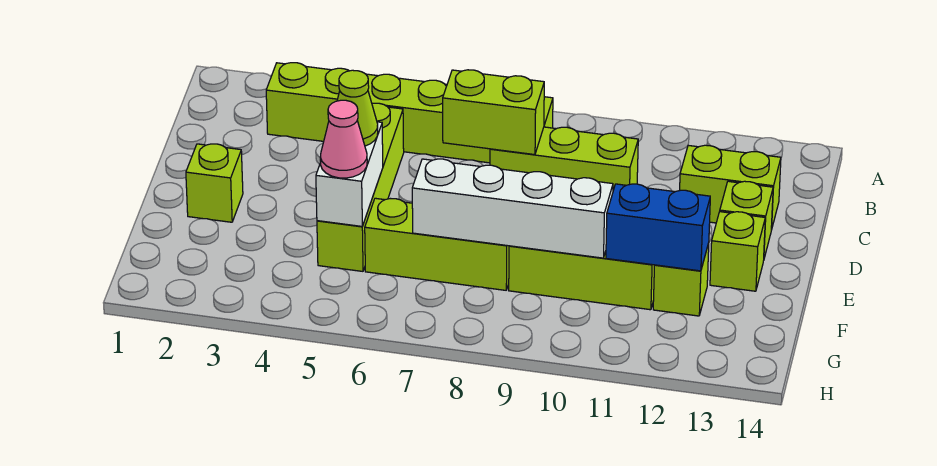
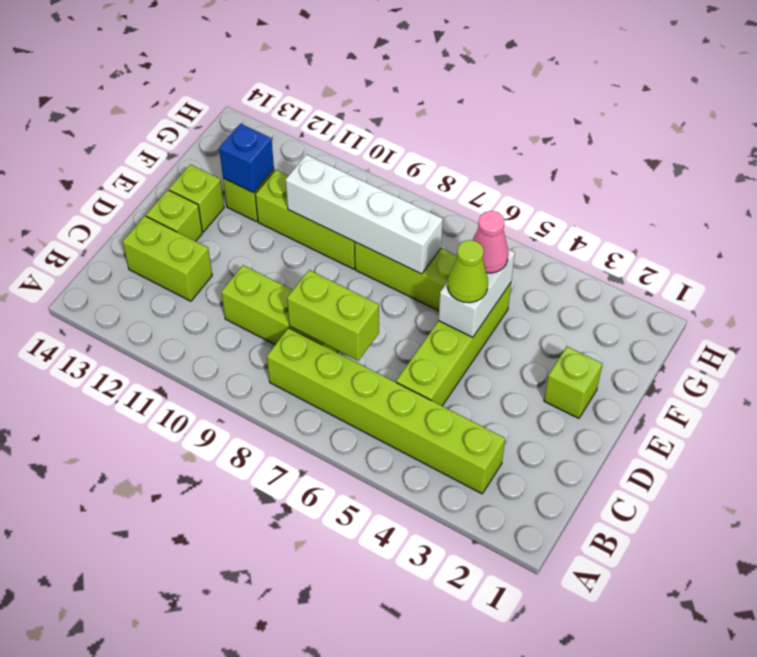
blue 1x2 brick [606,184,710,271] -> blue 1x1 brick [219,124,274,193]

